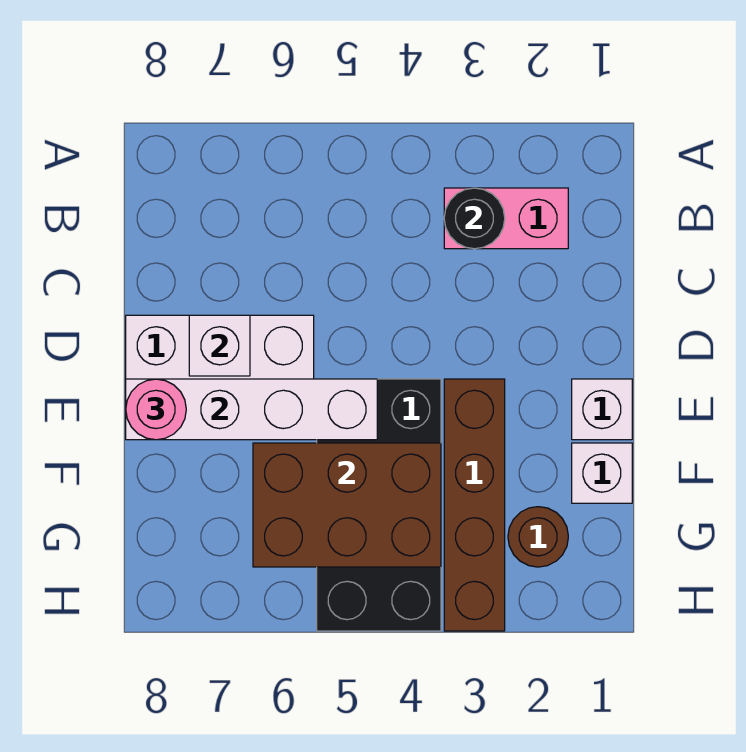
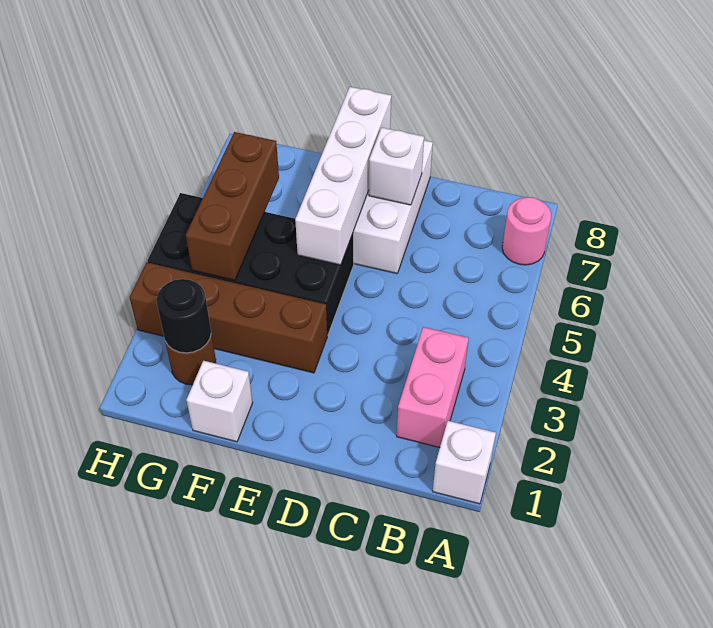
black 1x1 round brick [444,188,505,249] -> black 1x1 round brick moved to [156,279,211,353]
white 1x1 brick [572,379,632,440] -> white 1x1 brick moved to [433,421,496,504]
pink 1x1 round brick [126,379,186,440] -> pink 1x1 round brick moved to [502,197,551,265]
brown 2x3 brick [253,443,441,567] -> brown 1x3 brick [186,132,279,281]

